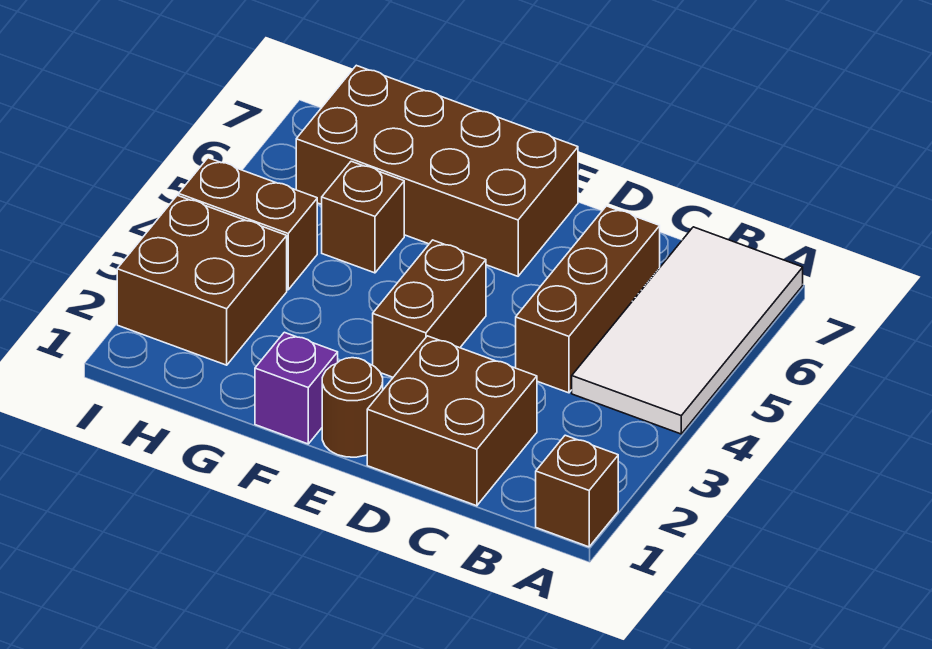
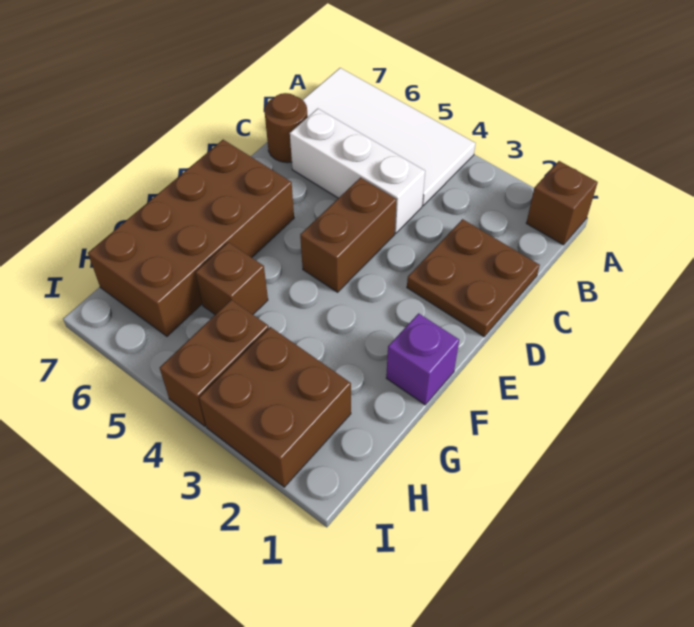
brown 2x2 brick [367,336,537,506] -> brown 2x2 plate [407,219,540,337]
brown 1x3 brick [516,206,660,393] -> white 1x3 brick [290,109,425,233]
brown 1x1 round brick [322,358,383,457] -> brown 1x1 round brick moved to [264,93,308,163]
brown 1x2 brick [373,240,486,377] -> brown 1x2 brick turned to [300,178,397,292]

